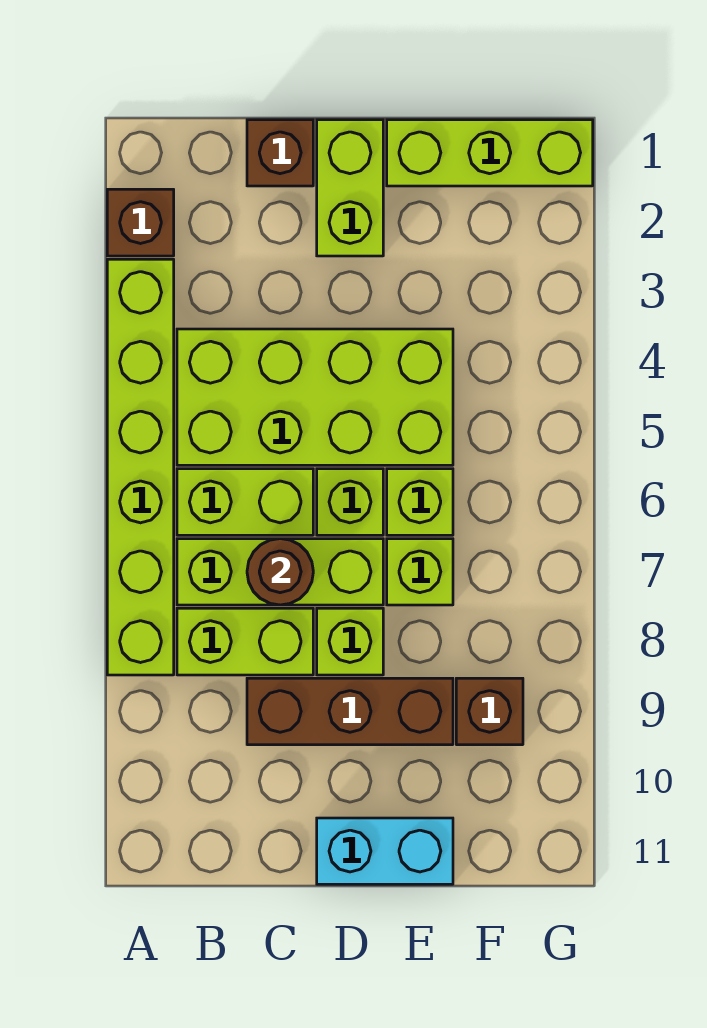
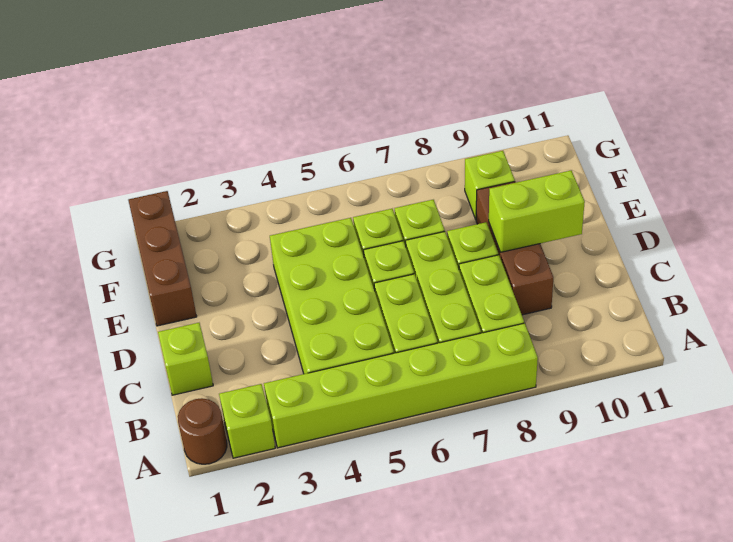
brown 1x1 brick [107,189,174,256] -> lime 1x1 brick [219,384,275,458]
brown 1x1 brick [247,120,313,186] -> lime 1x1 brick [158,323,213,395]
brown 1x1 round brick [247,539,313,605] -> brown 1x1 round brick moved to [178,398,227,464]
lime 1x2 brick [317,120,383,256] -> lime 1x2 brick moved to [489,171,585,252]
cyan 1x2 brick [317,818,453,884] -> none
lime 1x3 brick [387,120,593,186] -> brown 1x3 brick [128,191,197,326]
brown 1x1 brick [456,678,523,745] -> lime 1x1 brick [465,151,515,219]

